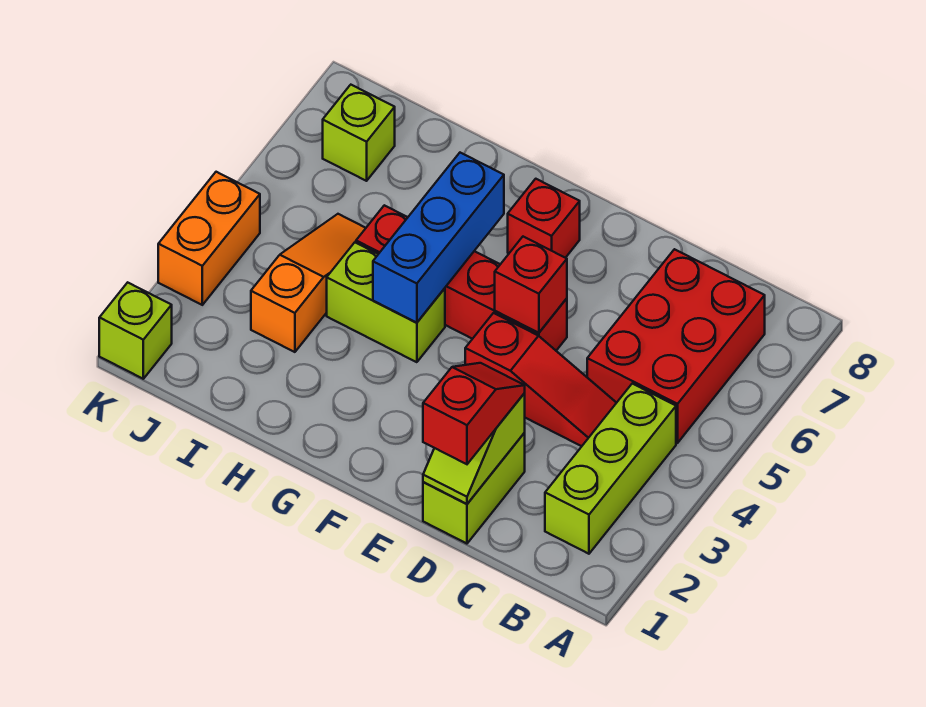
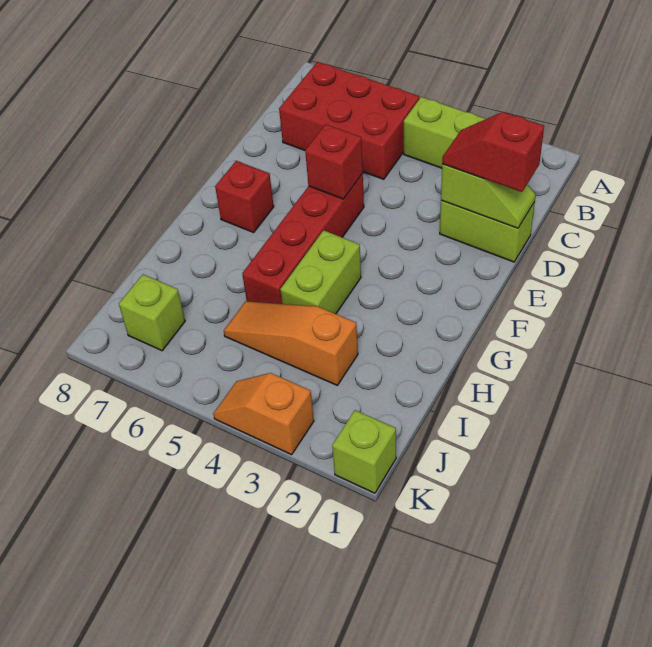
red 1x3 slope [465,313,616,446] -> none
blue 1x3 brick [373,153,504,323] -> none
orange 1x2 brick [158,172,260,305] -> orange 1x2 slope [213,373,314,455]

